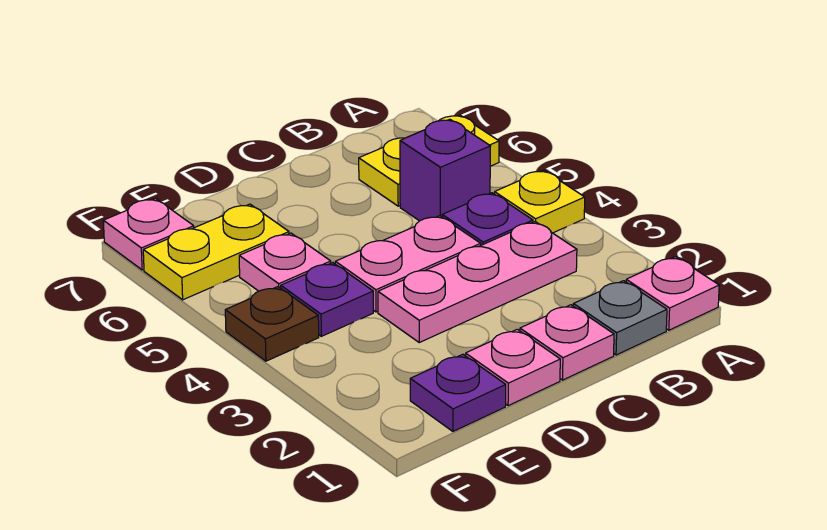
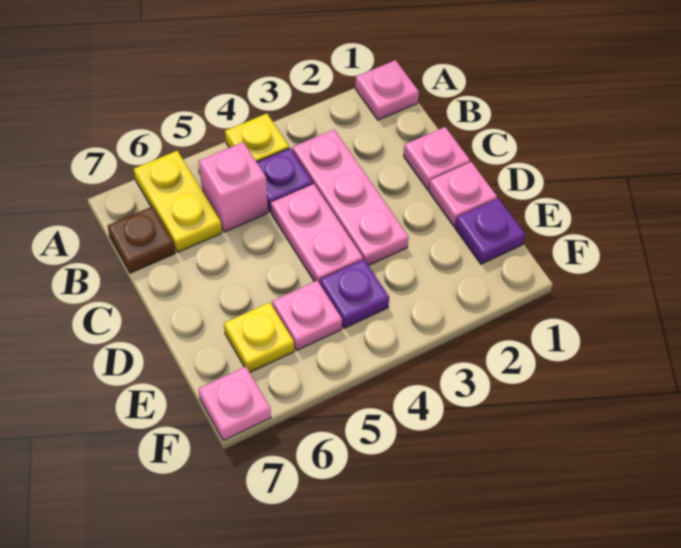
grey 1x1 plate [573,281,667,355] -> none
purple 1x1 brick [400,119,490,221] -> pink 1x1 brick [199,142,268,232]
yellow 1x2 plate [143,204,289,300] -> yellow 1x1 plate [224,302,294,372]
brown 1x1 plate [225,287,319,361] -> brown 1x1 plate moved to [108,206,175,273]

